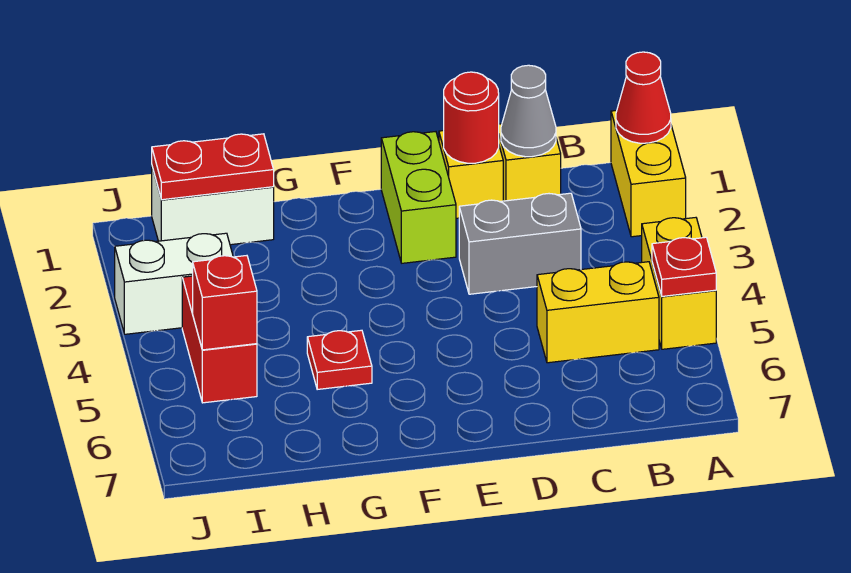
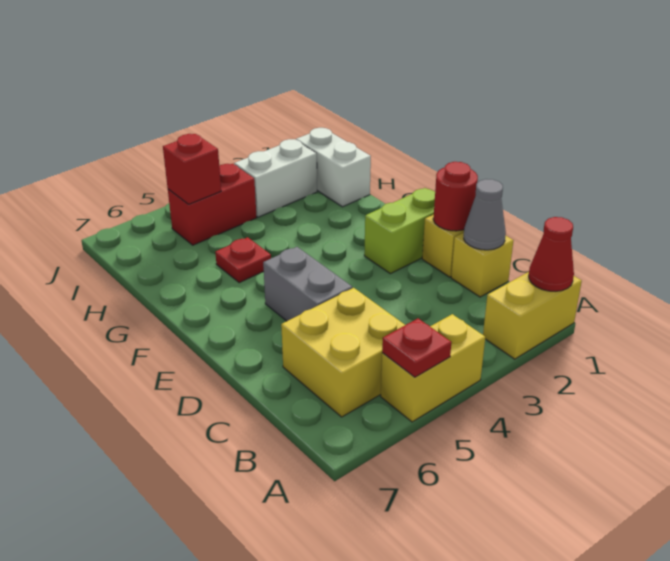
yellow 1x2 brick [537,262,659,363] -> yellow 2x2 brick [281,288,405,417]
grey 1x2 brick [459,193,581,294] -> grey 1x2 brick moved to [263,247,352,321]
red 1x2 plate [152,134,274,200] -> none
white 1x2 brick [115,233,233,334] -> white 1x2 brick turned to [234,139,317,217]

